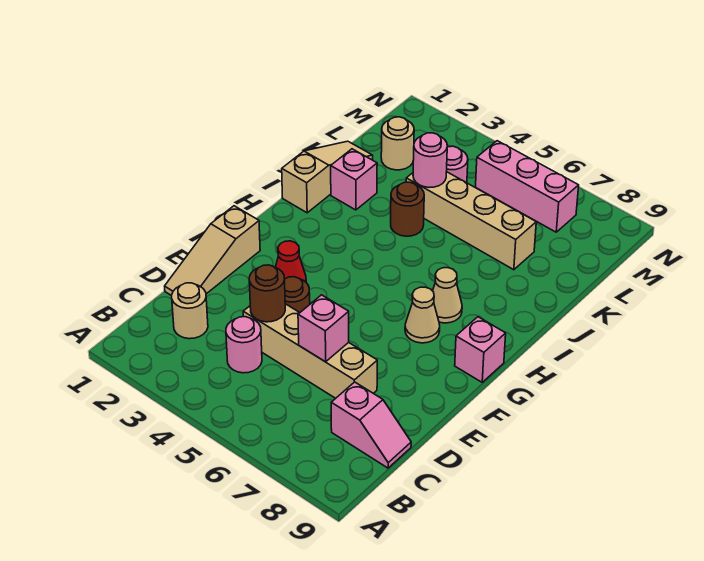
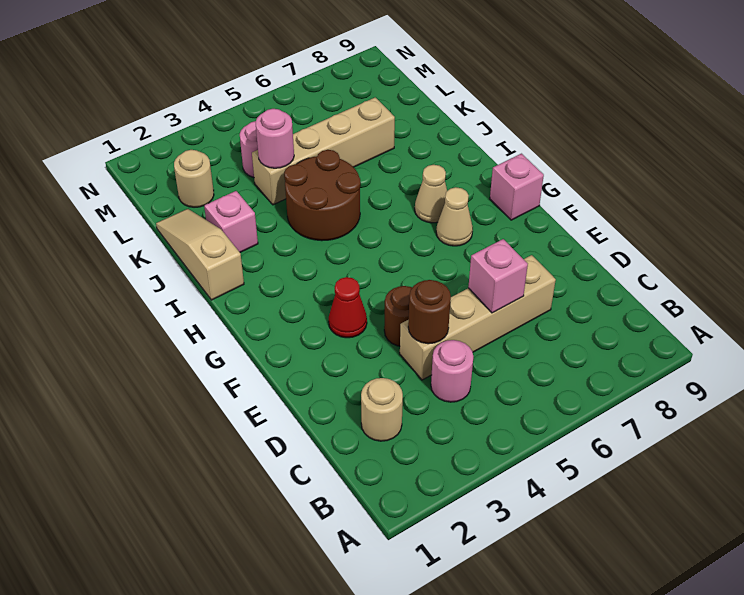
pink 1x2 slope [331,382,411,468] -> none
tan 1x3 slope [165,206,260,296] -> none
brown 1x1 round brick [391,182,424,236] -> brown 2x2 round brick [284,150,361,241]
pink 1x3 brick [476,141,579,232] -> none

